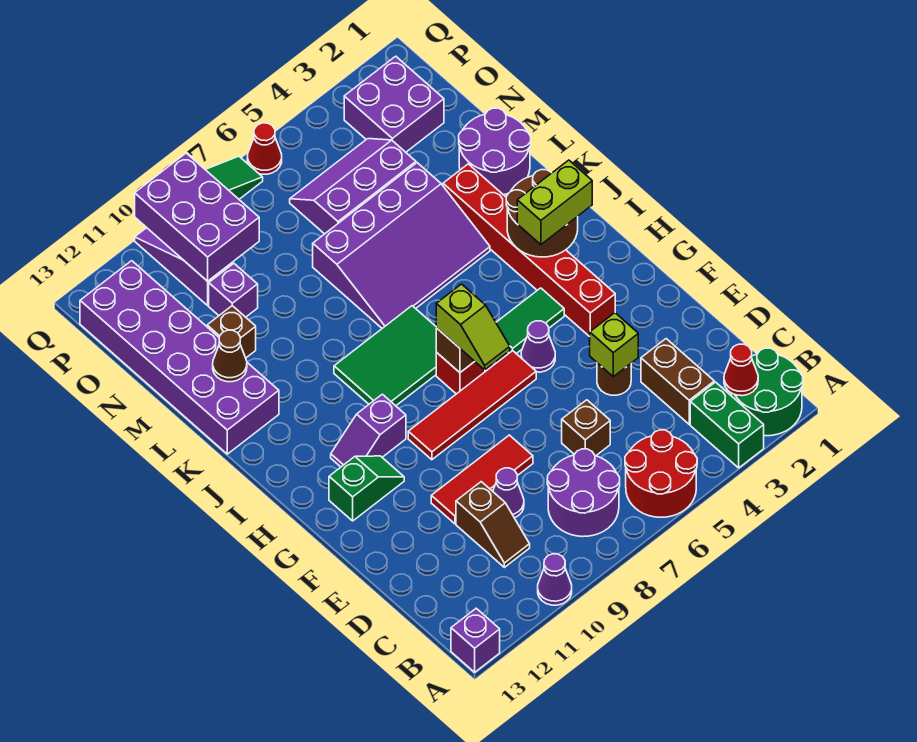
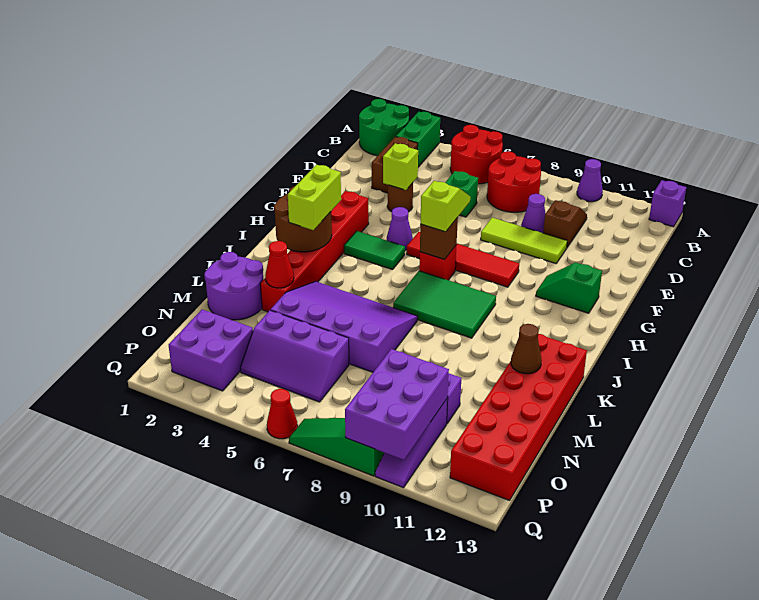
red 1x1 cone [724,344,758,396] -> red 1x1 cone moved to [265,241,294,288]
purple 2x2 round brick [547,449,620,537] -> red 2x2 round brick [487,151,541,212]
brown 1x1 brick [562,400,610,456] -> green 1x1 brick [445,171,478,217]
red 1x3 tile [431,435,533,524] -> lime 1x3 tile [481,218,567,263]
purple 1x2 slope [331,394,406,467] -> none
lime 1x2 brick [517,160,592,244] -> lime 1x2 brick turned to [288,165,341,230]
purple 2x6 brick [80,261,279,454] -> red 2x6 brick [450,334,587,500]
brown 1x1 brick [207,306,256,358] -> none

